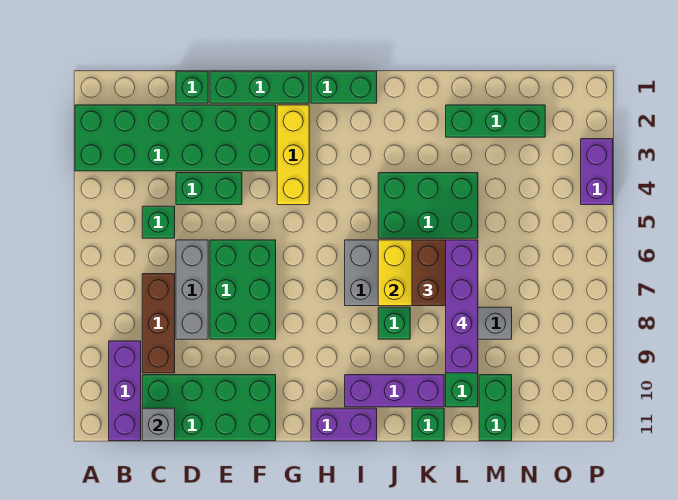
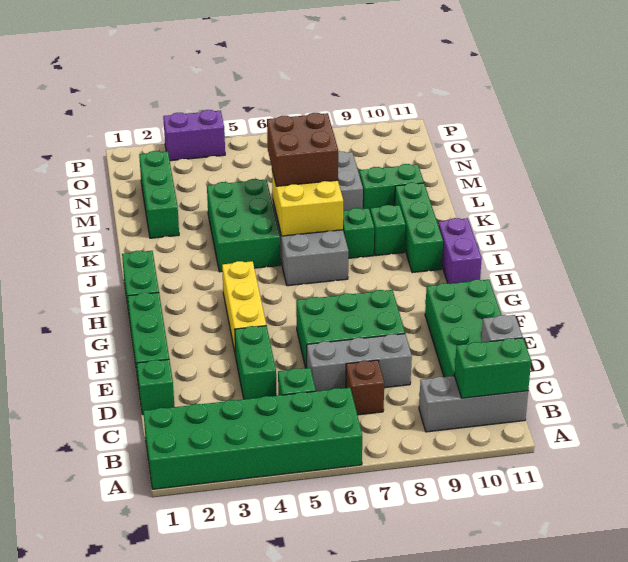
green 2x6 brick [75,105,276,171] -> green 2x6 brick turned to [143,388,362,489]
purple 1x3 brick [109,341,141,441] -> grey 1x3 brick [419,376,528,432]
brown 1x3 brick [142,274,175,373] -> brown 1x1 brick [346,360,384,415]
yellow 1x3 brick [277,105,309,205] -> yellow 1x3 brick turned to [222,261,266,356]
purple 1x3 brick [345,375,444,407] -> green 1x3 brick [395,183,443,273]
green 1x1 brick [412,408,444,441] -> green 1x1 brick moved to [370,205,406,256]
purple 1x4 brick [446,240,478,373] -> none
green 1x2 brick [479,375,512,441] -> green 1x2 brick moved to [455,338,531,398]

